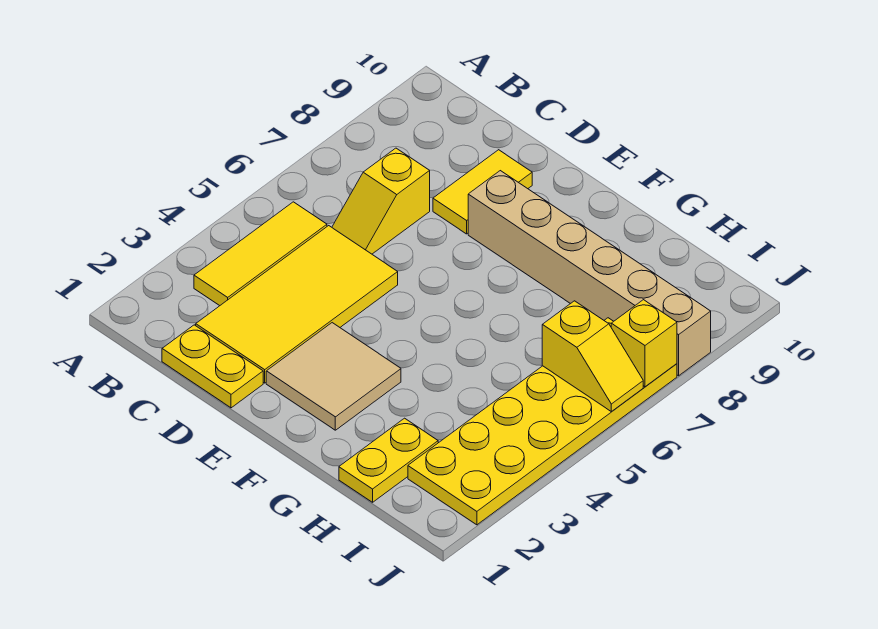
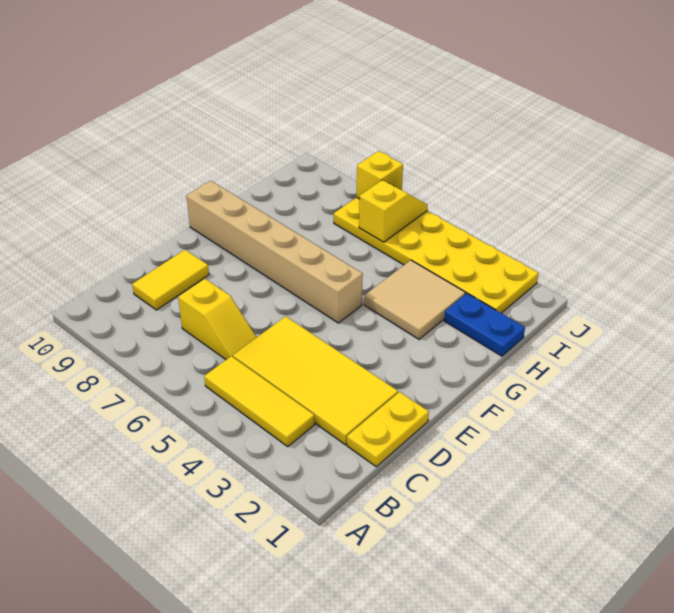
yellow 1x2 tile [433,150,532,234] -> yellow 1x2 tile turned to [132,250,209,310]
tan 2x2 tile [266,323,401,430] -> tan 2x2 tile moved to [364,260,466,339]
tan 1x6 brick [468,171,711,376] -> tan 1x6 brick turned to [187,181,363,323]
yellow 1x2 plate [339,418,438,502] -> blue 1x2 plate [444,293,525,356]

